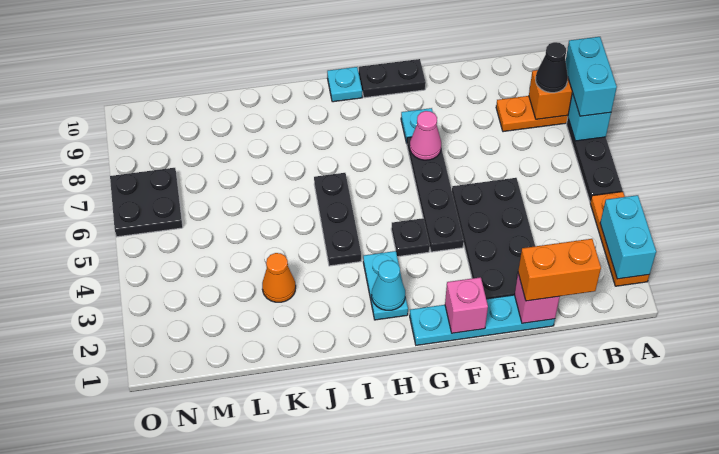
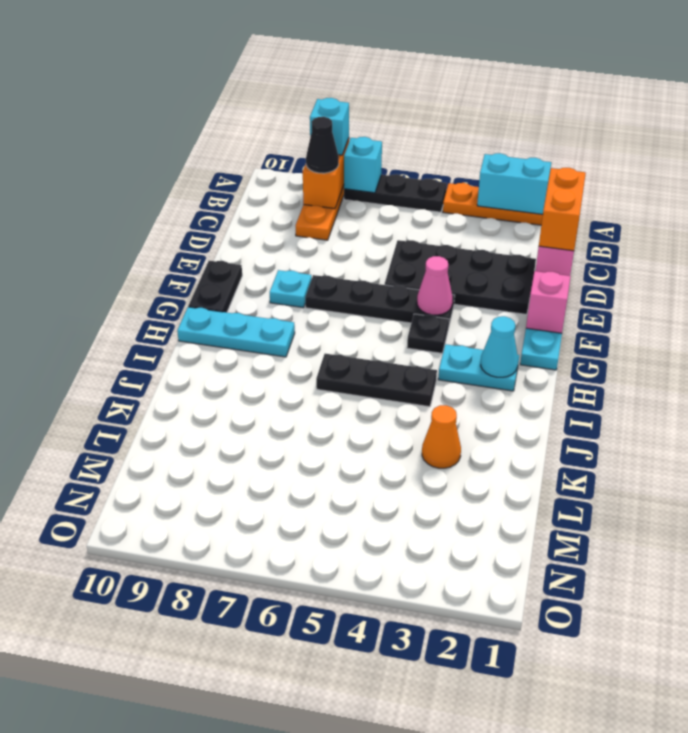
cyan 1x2 brick [566,37,617,116] -> cyan 1x1 brick [310,98,349,155]
pink 1x1 cone [410,111,441,160] -> pink 1x1 cone moved to [417,256,452,315]
cyan 1x1 plate [327,67,362,102] -> cyan 1x3 plate [177,307,295,357]
black 2x2 plate [110,168,183,237] -> none

